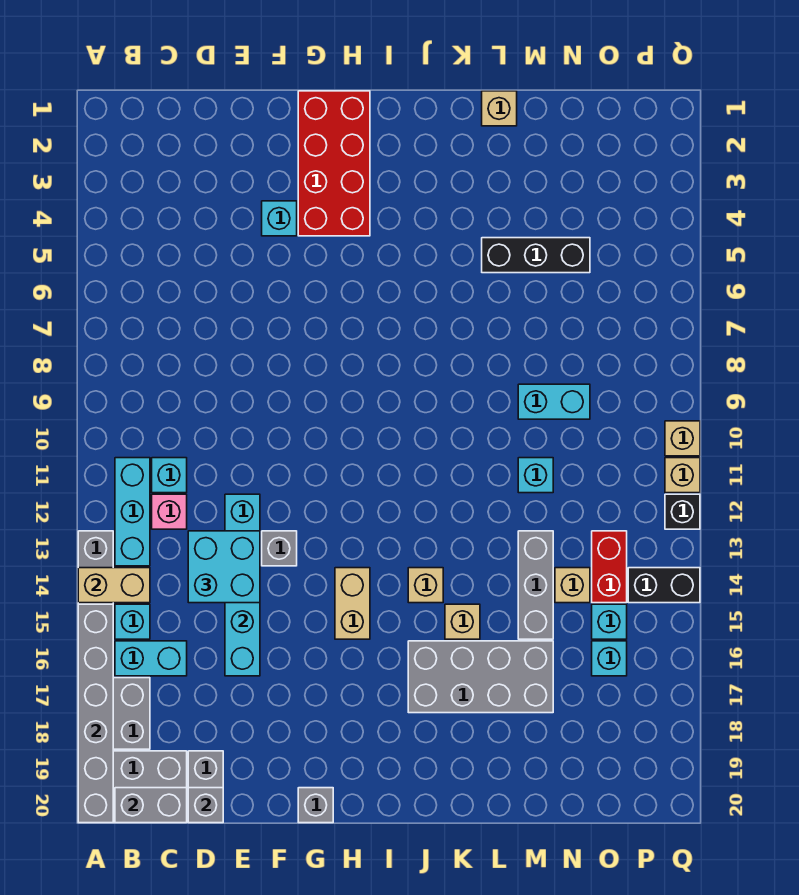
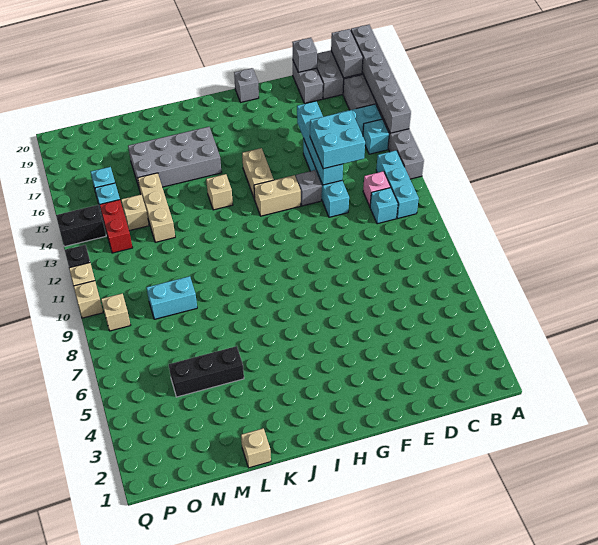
tan 1x2 brick [78,568,150,603] -> tan 1x2 brick moved to [254,175,301,216]
grey 1x2 brick [115,788,187,823] -> grey 1x2 brick turned to [331,29,363,78]
cyan 1x1 brick [262,201,297,236] -> none
red 2x4 brick [298,91,370,236] -> none
tan 1x1 brick [445,604,480,639] -> tan 1x1 brick moved to [101,294,130,331]
cyan 1x1 brick [518,458,553,493] -> none
grey 1x3 brick [518,531,553,639] -> tan 1x3 brick [138,173,175,242]

